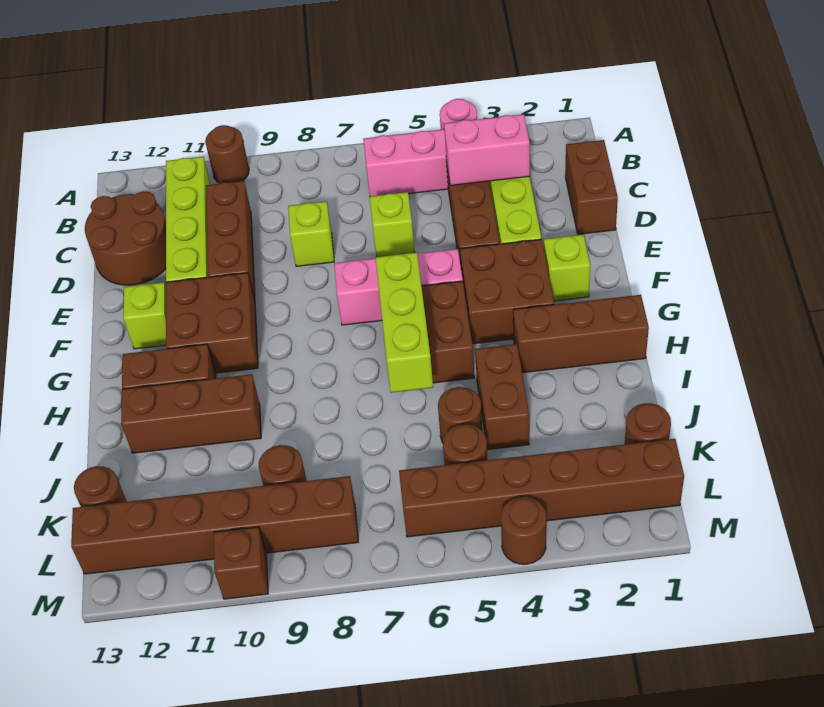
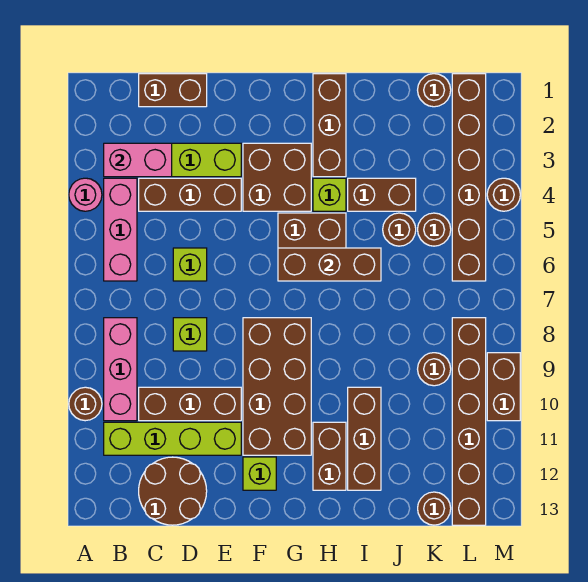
pink 1x2 brick [444,114,530,185] -> pink 1x2 brick turned to [104,143,172,177]
lime 1x1 brick [544,235,590,301] -> lime 1x1 brick moved to [313,178,346,211]
pink 1x3 brick [334,249,463,325] -> pink 1x3 brick moved to [104,318,137,421]
brown 2x2 brick [166,273,258,373] -> brown 2x4 brick [243,318,311,455]
lime 1x3 brick [376,253,433,393] -> brown 1x3 brick [278,248,381,281]
brown 1x1 brick [214,527,268,599] -> brown 1x2 brick [487,353,520,421]

